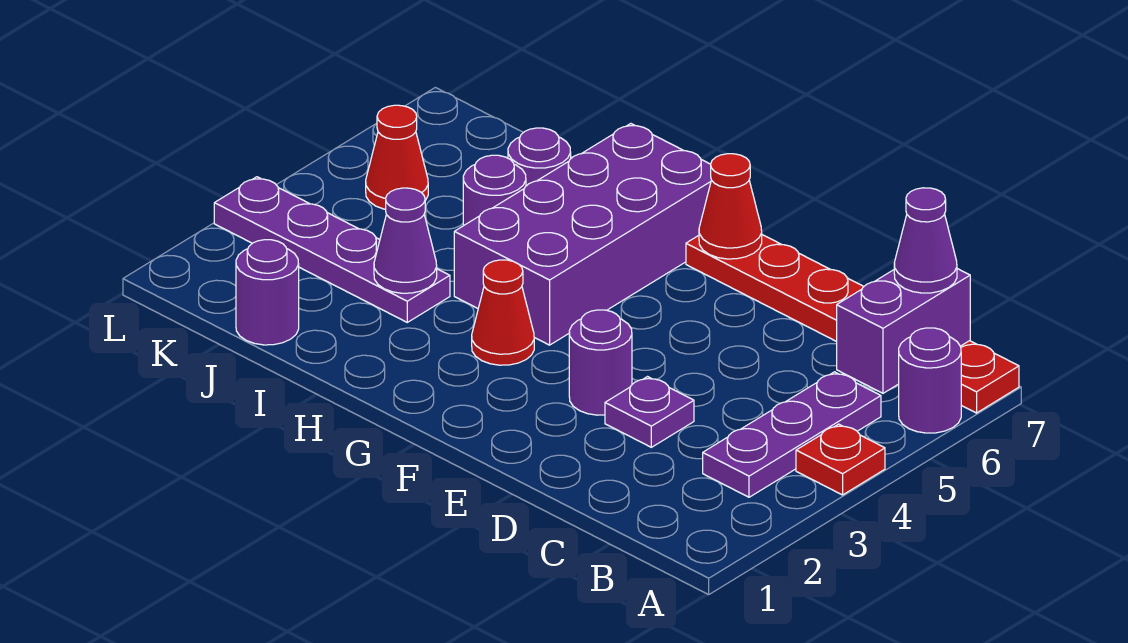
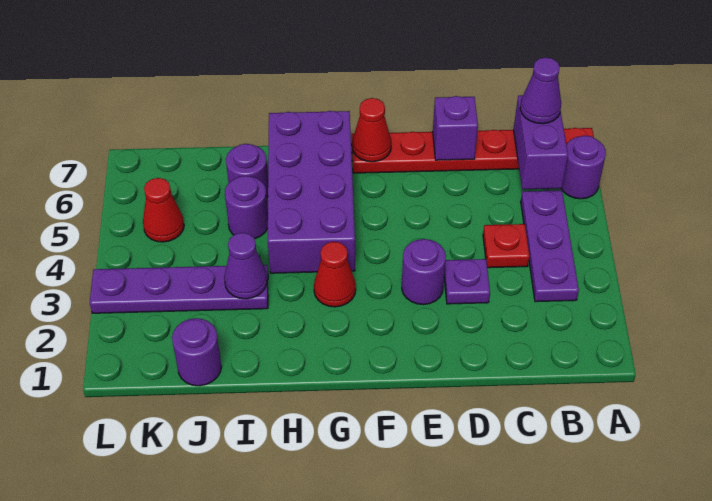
red 1x1 plate [796,424,885,495] -> red 1x1 plate moved to [483,224,529,268]
none -> purple 1x1 brick [433,96,478,160]

